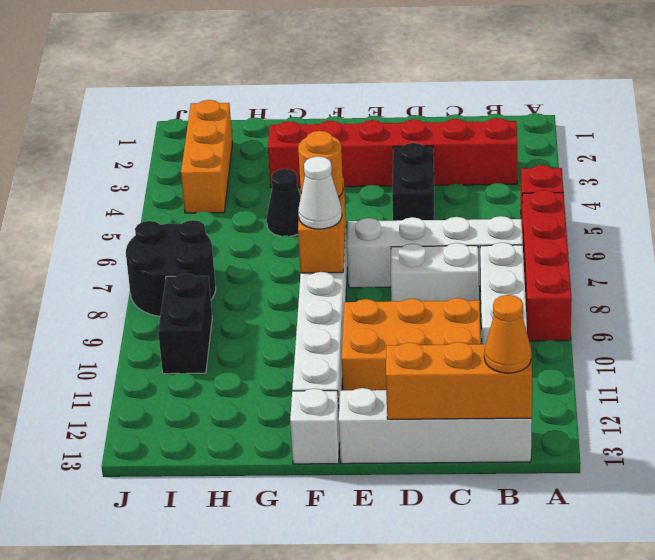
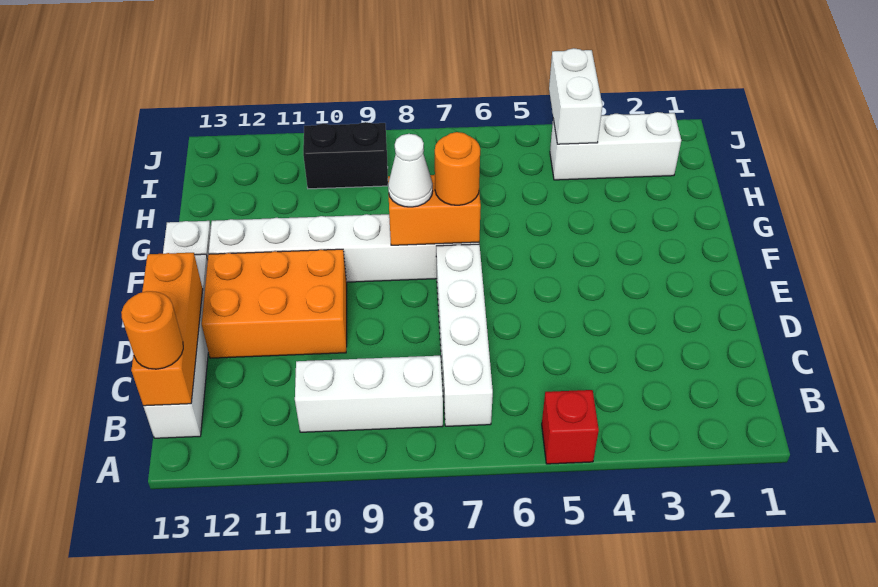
red 1x4 brick [522,190,572,341] -> none
red 1x6 brick [268,118,518,188] -> none
orange 1x1 cone [484,295,531,373] -> orange 1x1 round brick [121,291,183,369]
white 1x2 brick [391,243,479,301] -> white 1x2 brick moved to [549,48,602,144]
orange 2x3 brick [342,298,481,390] -> orange 2x3 brick turned to [202,249,347,358]
black 1x2 brick [392,143,434,221] -> none
black 1x1 cone [267,169,300,236] -> none
orange 1x3 brick [181,100,233,213] -> white 1x3 brick [550,112,681,180]
black 2x2 round brick [126,220,216,316] -> none

